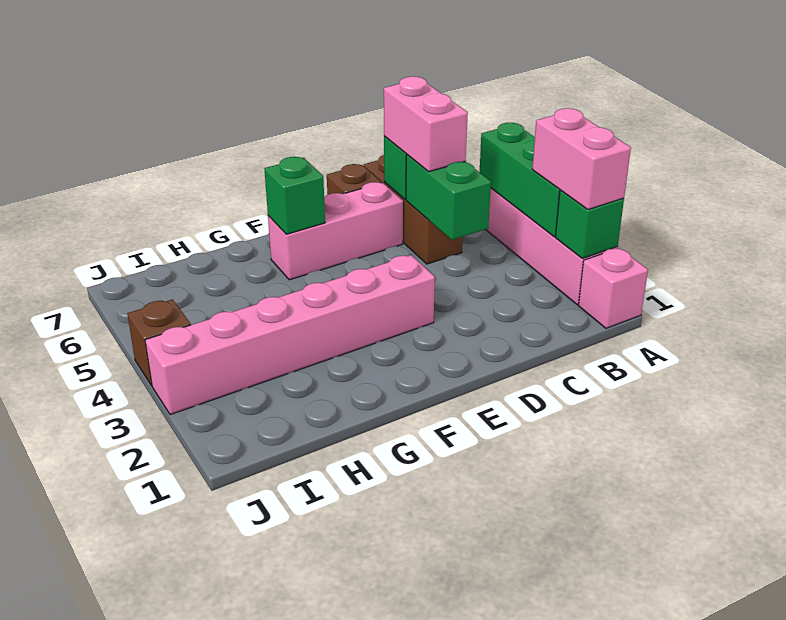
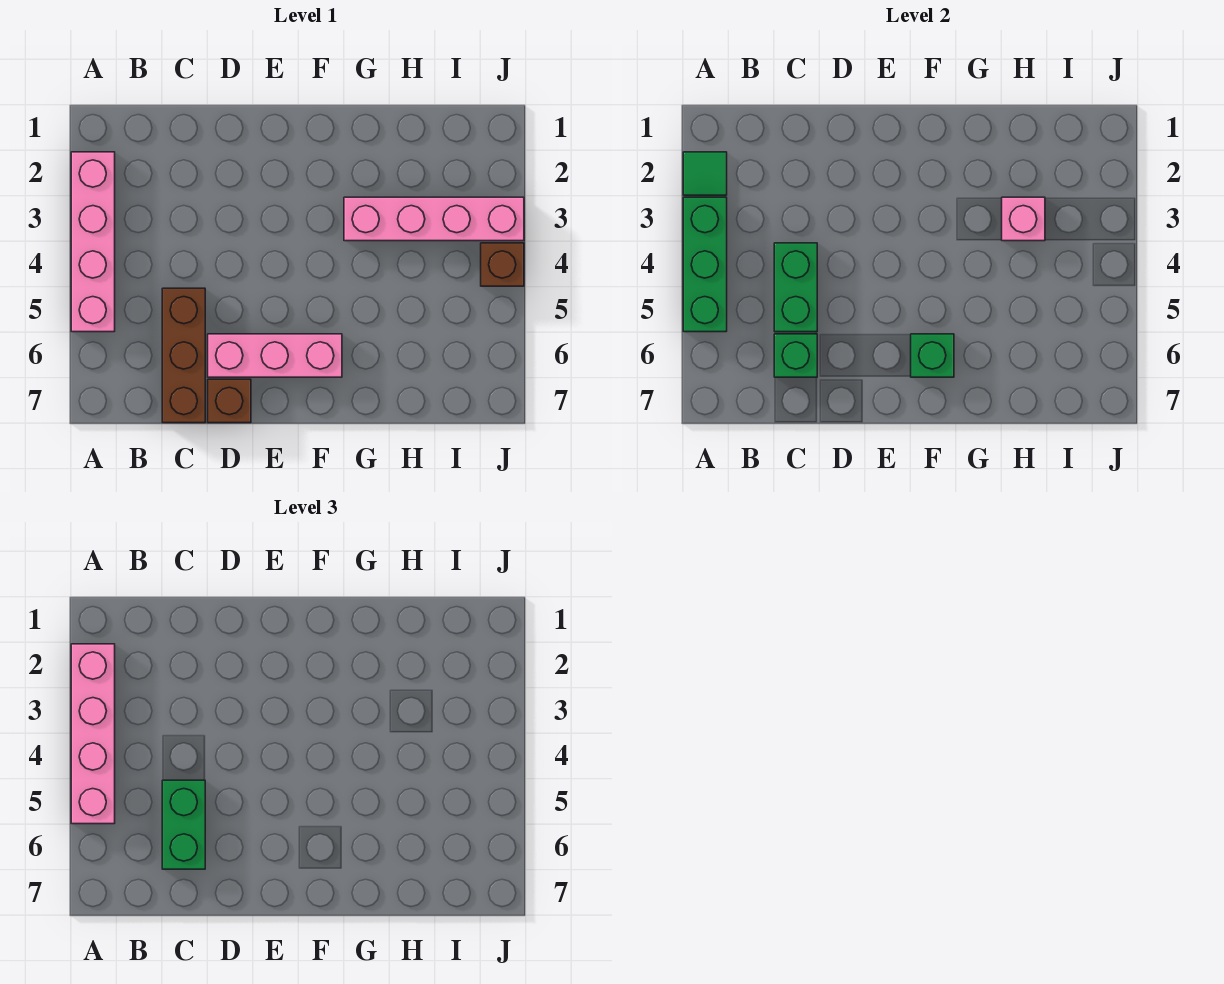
pink 1x1 brick [578,248,648,328] -> pink 1x1 brick moved to [1002,197,1045,241]
green 1x1 brick [555,190,624,258] -> green 1x1 tile [683,152,727,195]
pink 1x2 brick [532,108,631,210] -> pink 1x4 brick [71,644,115,824]
pink 1x2 brick [384,76,468,172] -> green 1x2 brick [162,780,205,869]
pink 1x6 brick [145,255,435,415] -> pink 1x4 brick [344,197,524,241]

